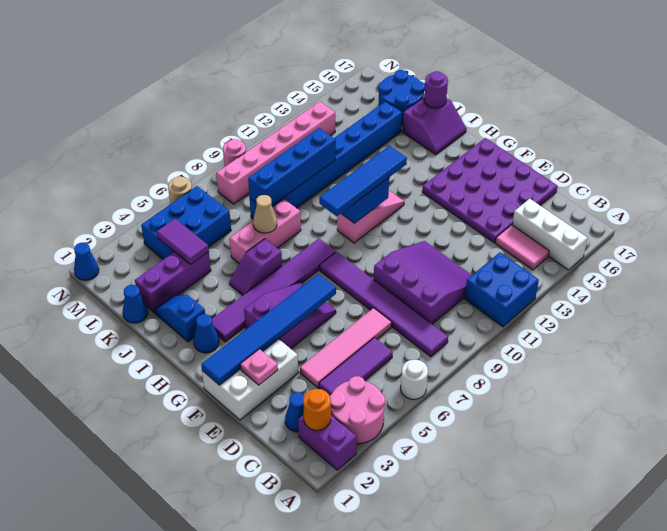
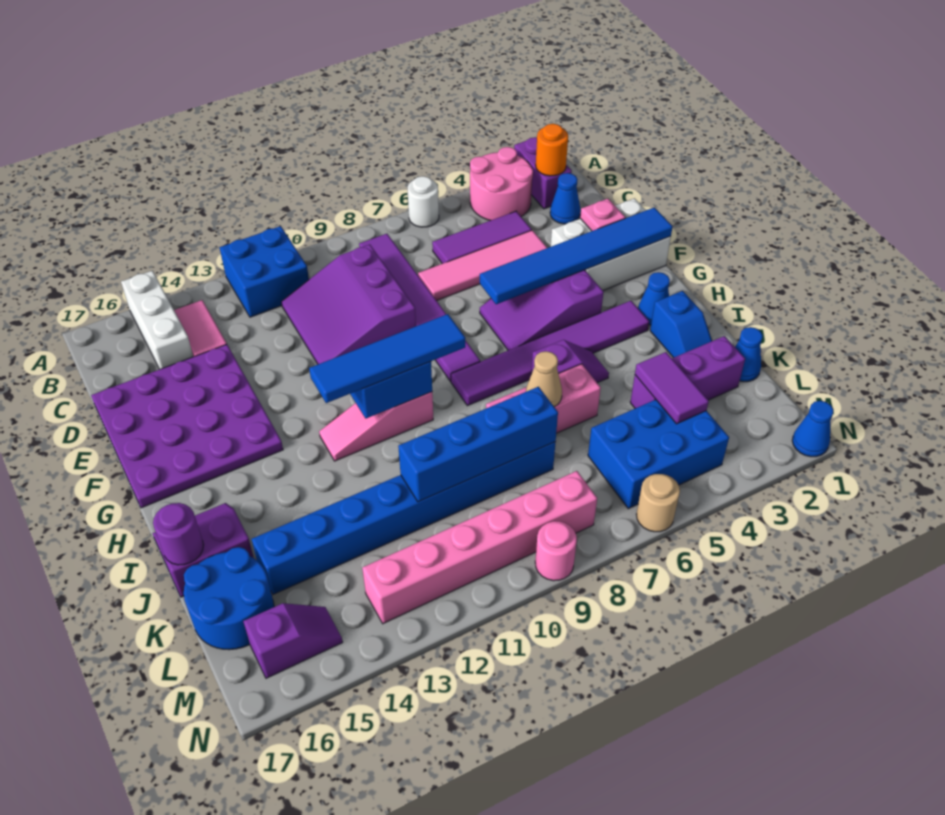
none -> purple 1x2 slope [243,603,343,678]

